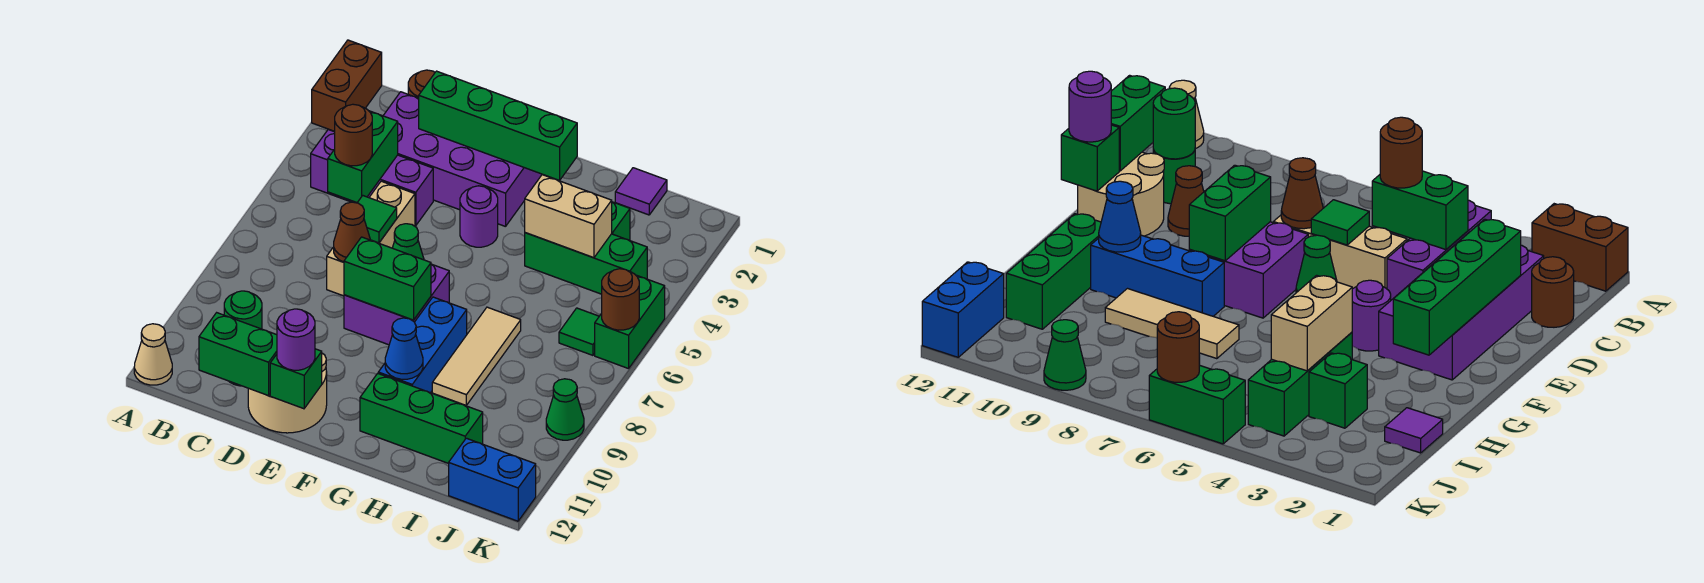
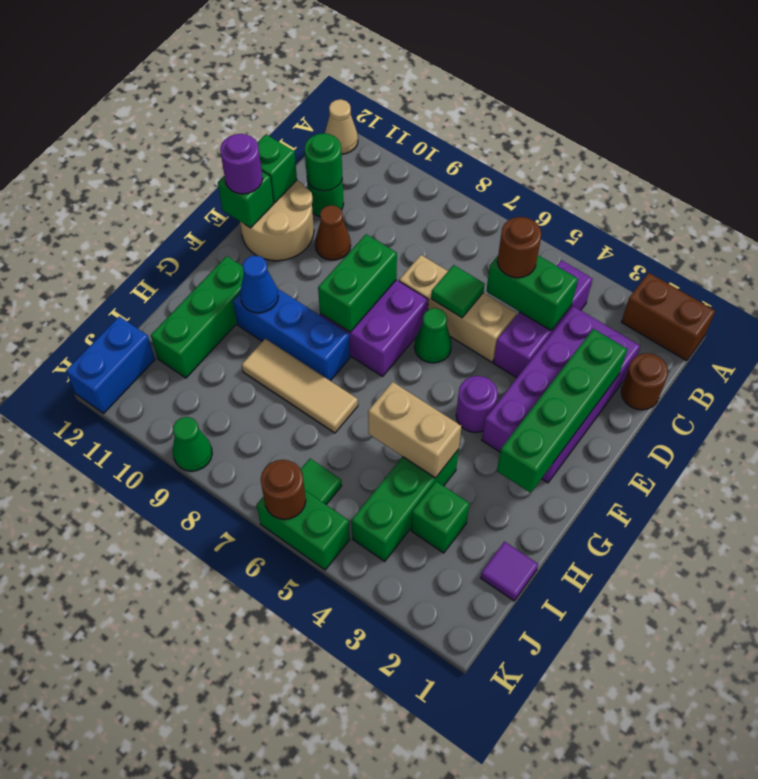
green 1x2 brick [199,313,277,396] -> green 1x1 brick [257,134,297,203]
brown 1x1 cone [334,202,370,262] -> none
tan 1x2 brick [525,175,612,258] -> tan 1x2 brick turned to [368,382,461,478]

